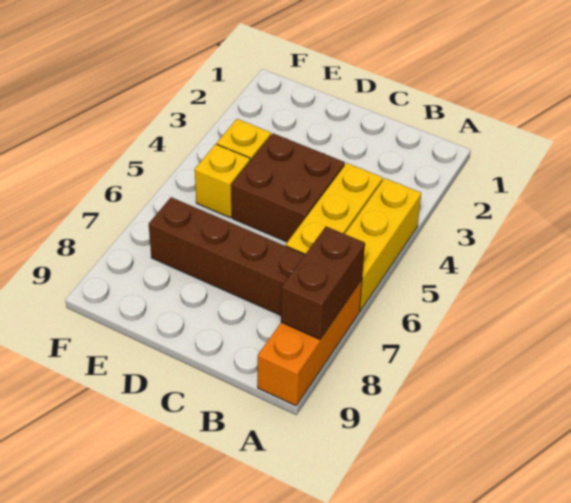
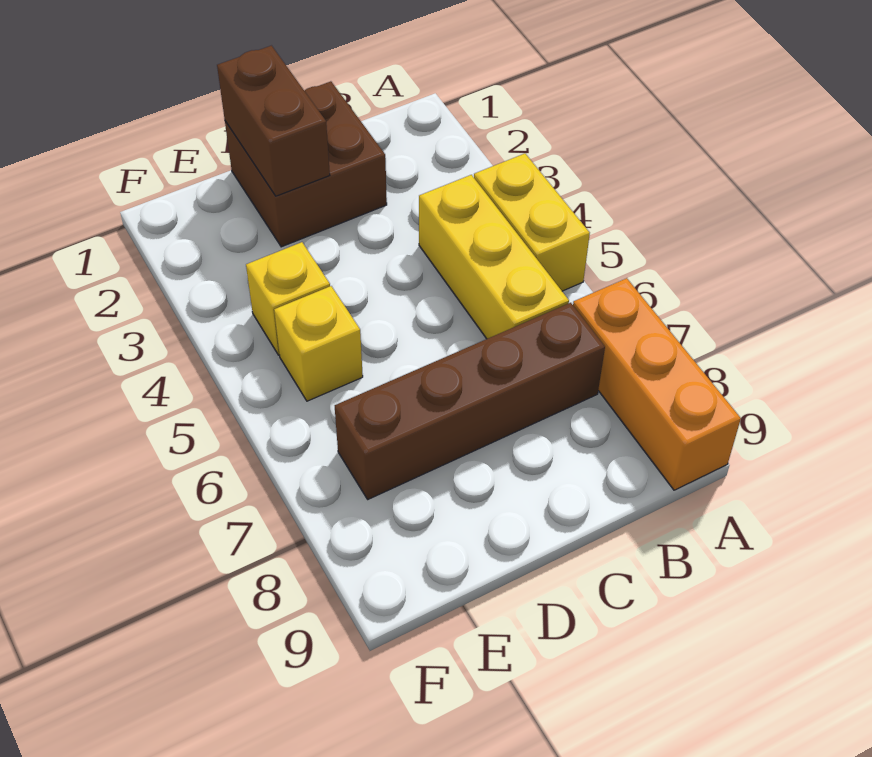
yellow 1x3 brick [345,178,421,311] -> yellow 1x2 brick [474,154,590,291]
brown 1x2 brick [281,227,365,339] -> brown 1x2 brick moved to [217,46,330,196]
brown 2x2 brick [231,133,345,242] -> brown 2x2 brick moved to [225,81,387,247]

